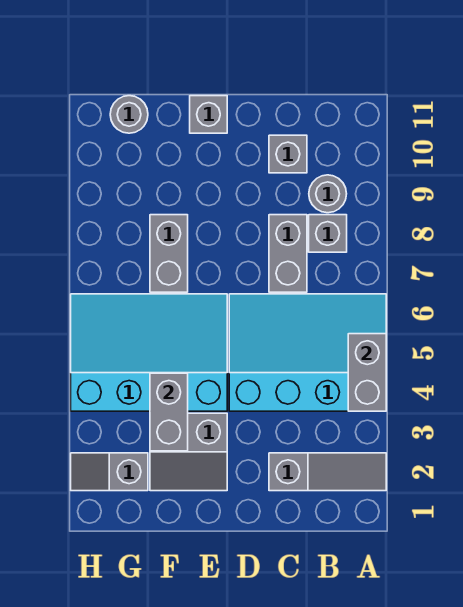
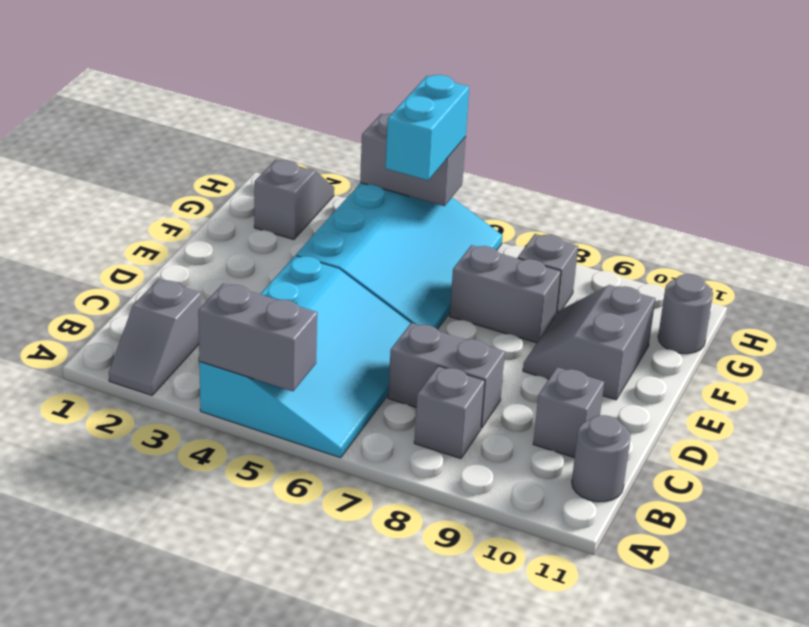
grey 1x3 slope [269,453,386,491] -> grey 1x2 slope [109,279,201,395]
grey 1x1 round brick [309,175,347,213] -> grey 1x1 round brick moved to [572,415,630,502]
grey 2x2 slope [150,413,227,491] -> grey 2x2 slope moved to [523,285,656,400]
grey 1x1 brick [190,96,227,133] -> grey 1x1 brick moved to [518,234,578,314]
grey 1x2 brick [150,373,188,451] -> grey 1x2 brick moved to [360,114,466,206]
none -> cyan 1x2 brick [385,75,469,180]

